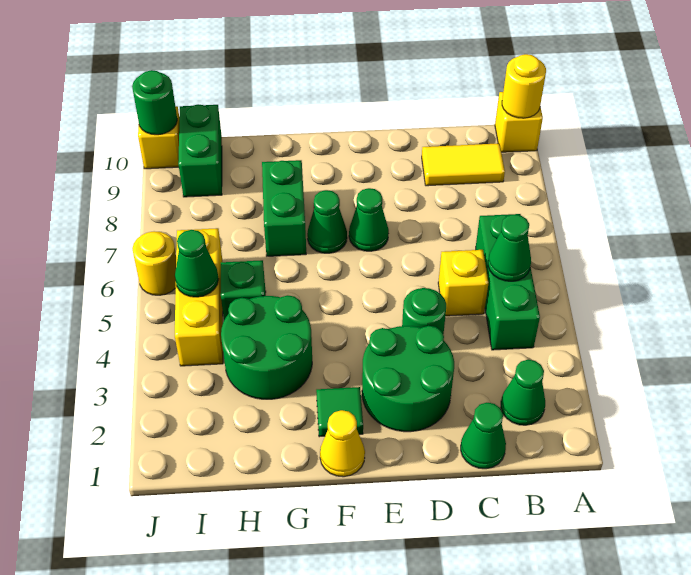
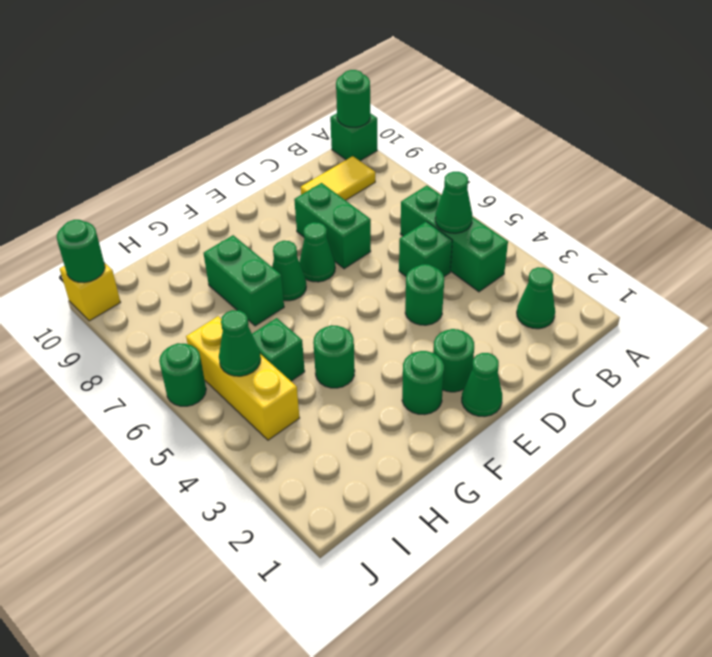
yellow 1x1 brick [495,92,543,152] -> green 1x1 brick [330,113,377,161]
yellow 1x1 round brick [502,54,546,118] -> green 1x1 round brick [336,70,370,127]
green 1x1 cone [461,403,506,469] -> green 1x1 cone moved to [462,353,502,417]
yellow 1x1 brick [438,250,488,316] -> green 1x1 brick [399,221,452,277]
green 2x2 round brick [362,326,454,432] -> green 1x1 round brick [433,329,474,392]
yellow 1x1 cone [320,410,365,477] -> none
green 1x1 tile [316,387,363,437] -> green 1x1 round brick [402,351,444,415]
green 2x2 round brick [221,295,312,399] -> green 1x1 round brick [313,325,355,388]
green 1x2 brick [178,104,222,197] -> green 1x2 brick moved to [294,183,371,269]
yellow 1x1 round brick [132,232,176,295] -> green 1x1 round brick [159,343,206,406]

